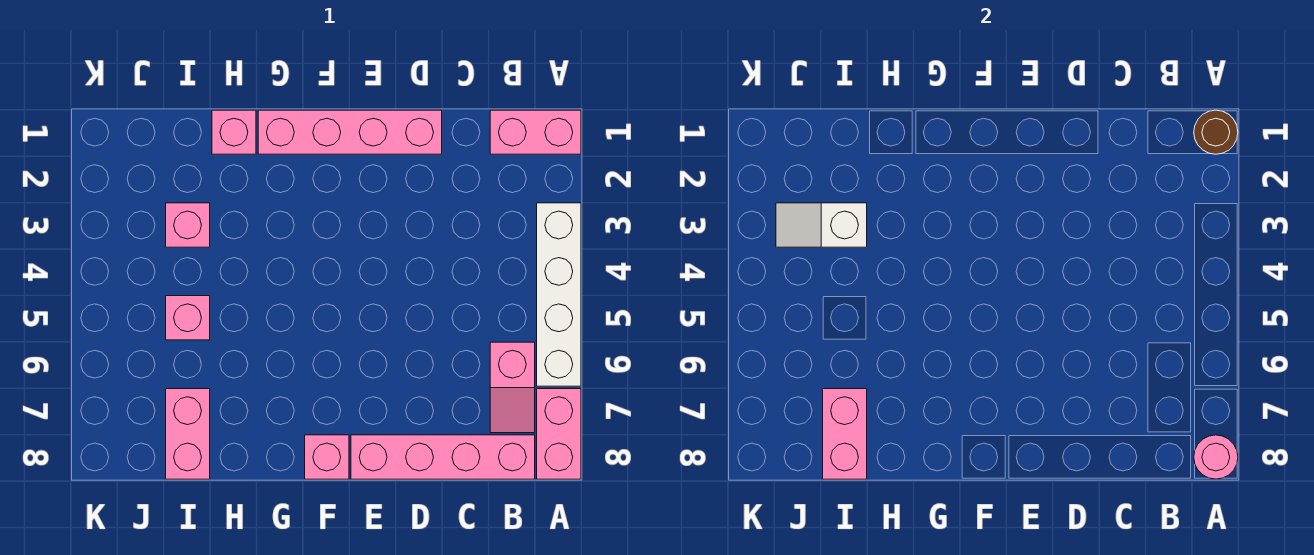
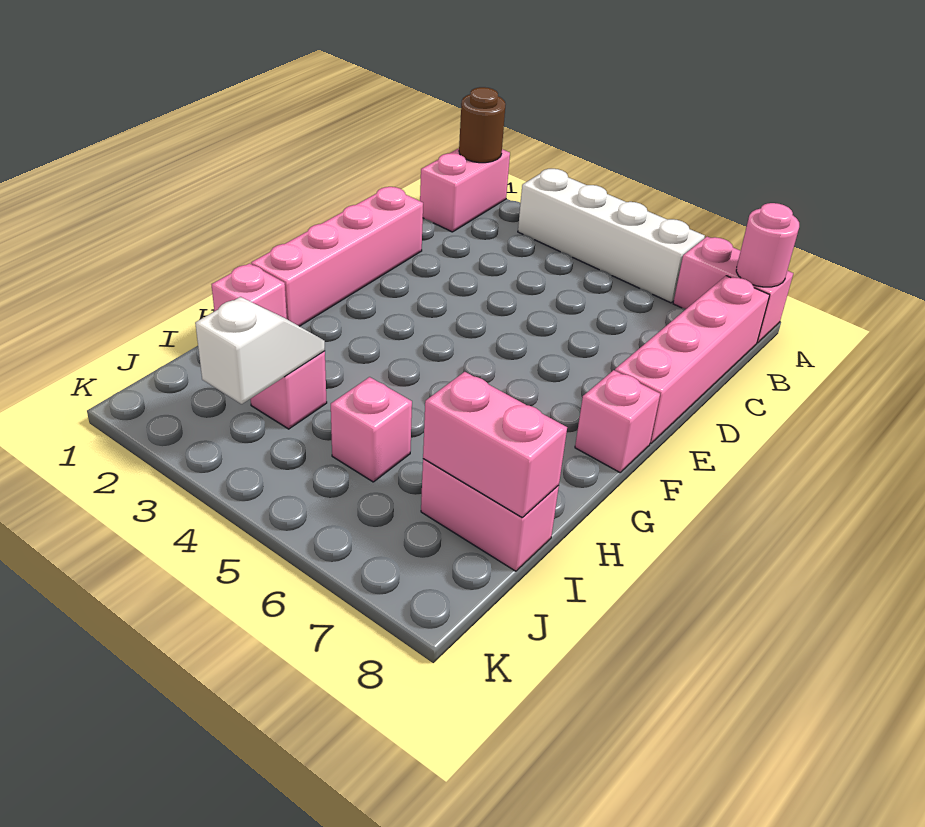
pink 1x2 slope [490,342,535,433] -> none
white 1x2 slope [776,203,867,247] -> white 1x2 slope turned to [195,297,325,404]

